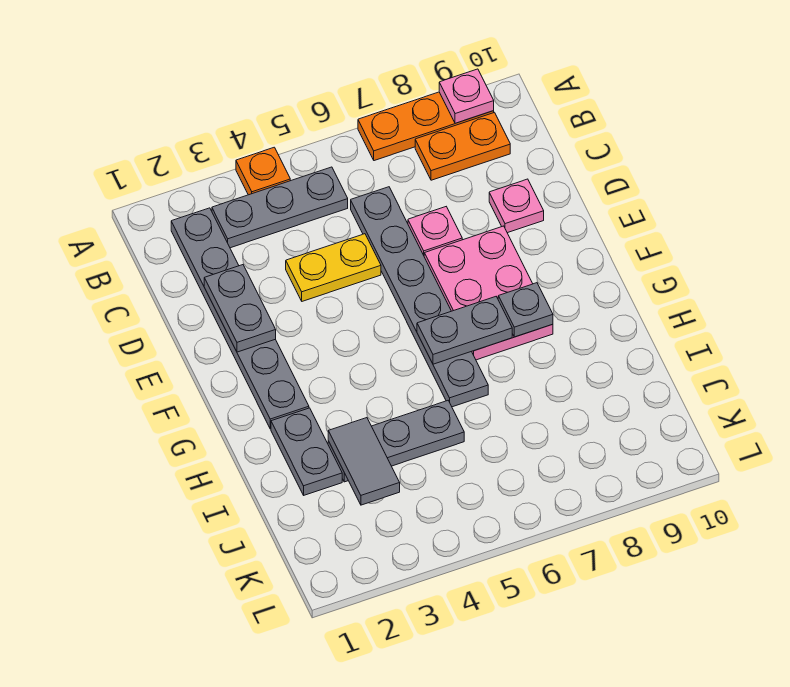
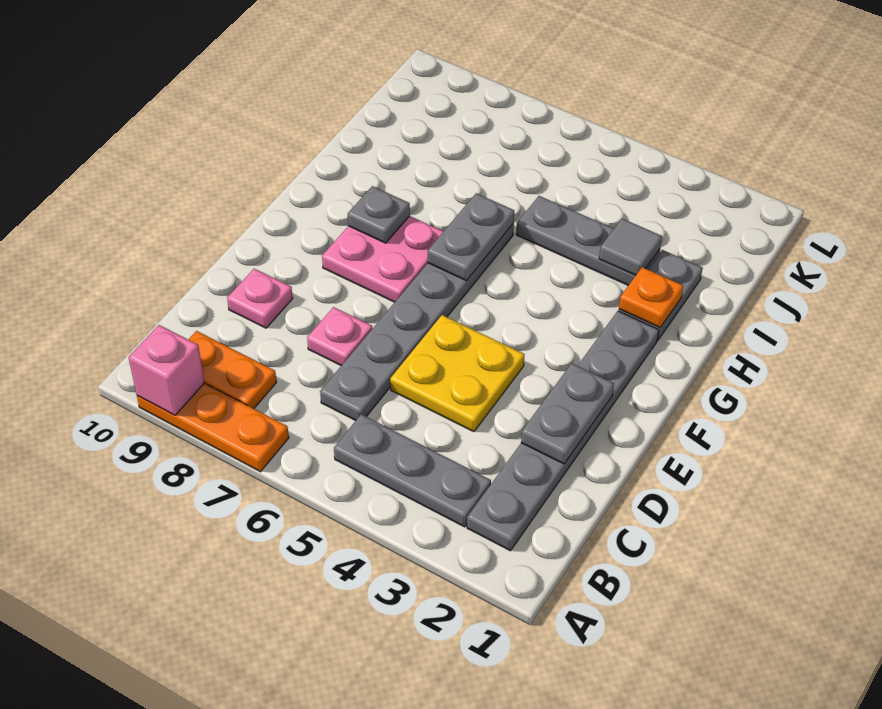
orange 1x1 plate [236,147,290,195] -> orange 1x1 plate moved to [619,267,683,328]
pink 1x1 plate [439,69,494,123] -> pink 1x1 brick [128,325,205,415]
yellow 1x2 plate [286,234,381,301] -> yellow 2x2 plate [390,315,525,432]
pink 2x3 plate [424,226,553,360] -> pink 2x2 plate [322,216,444,302]
grey 1x2 plate [417,297,512,364] -> grey 1x2 plate turned to [428,193,514,281]
grey 1x2 tile [328,418,400,505] -> grey 1x1 tile [599,219,662,276]

